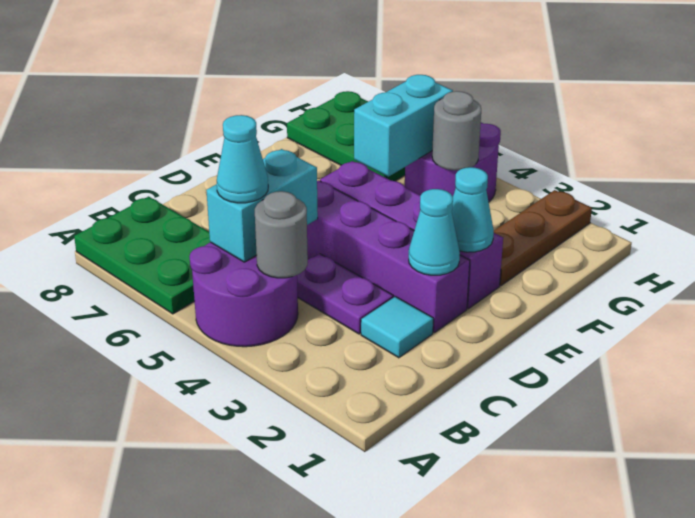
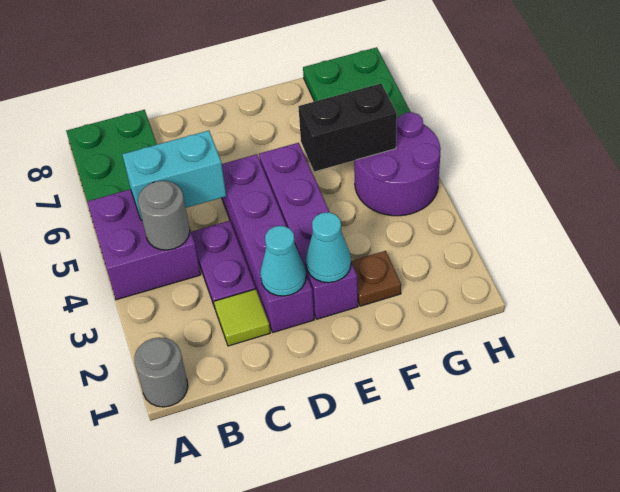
purple 2x2 round brick [190,242,298,347] -> purple 2x2 brick [87,189,201,300]
cyan 1x1 cone [217,115,268,203] -> none
cyan 1x1 tile [361,296,433,358] -> lime 1x1 tile [214,289,270,346]
brown 1x3 plate [494,190,592,286] -> brown 1x1 plate [351,251,401,306]
cyan 1x2 brick [354,75,453,177] -> black 1x2 brick [298,84,397,172]
grey 1x1 round brick [432,91,481,170] -> grey 1x1 round brick moved to [134,337,188,407]

